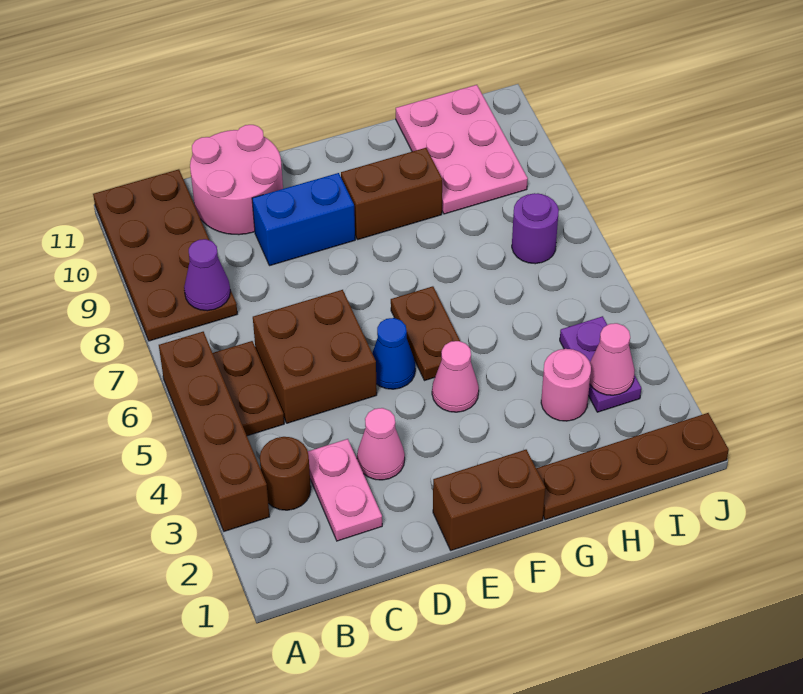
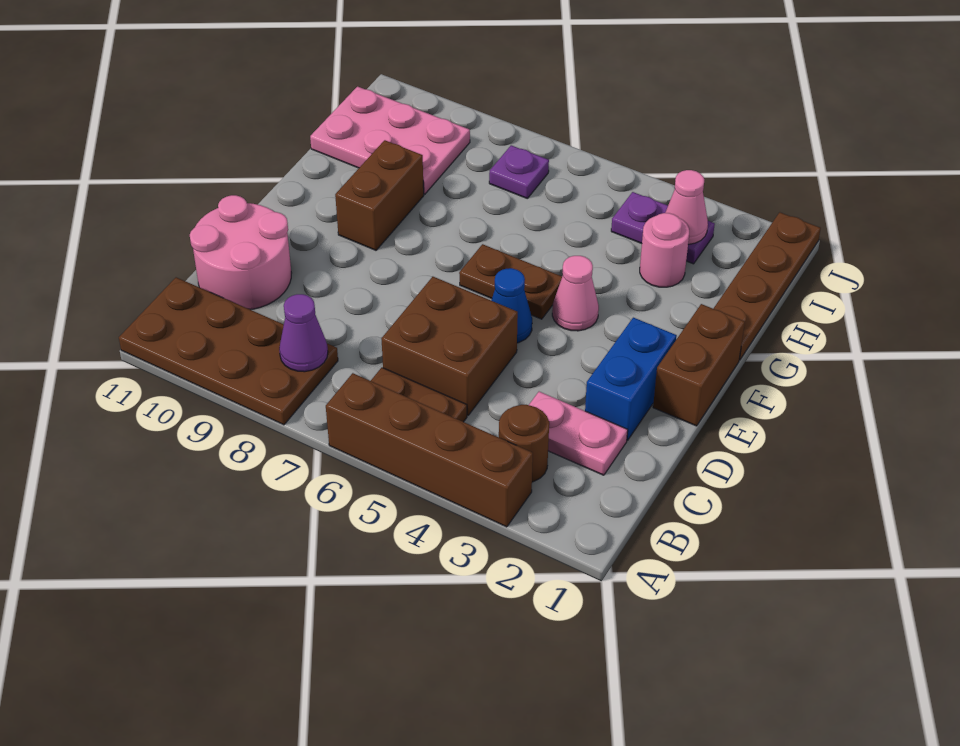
pink 1x1 cone [357,408,405,480] -> none
blue 1x2 brick [252,173,355,266] -> blue 1x2 brick moved to [585,318,677,440]
purple 1x1 round brick [512,193,559,264] -> purple 1x1 plate [489,145,549,198]

